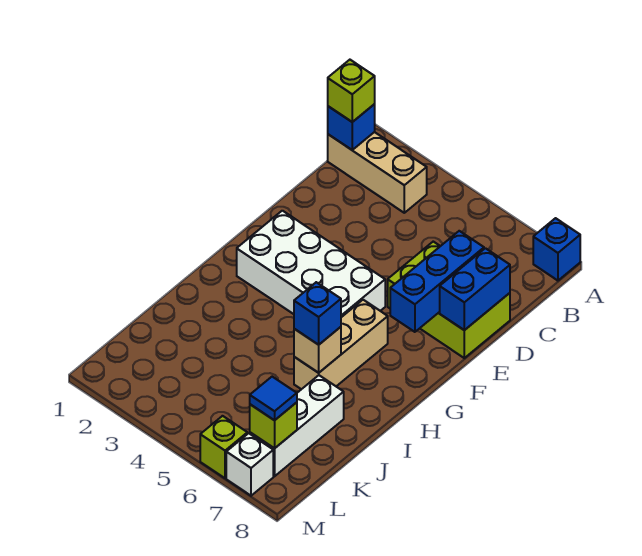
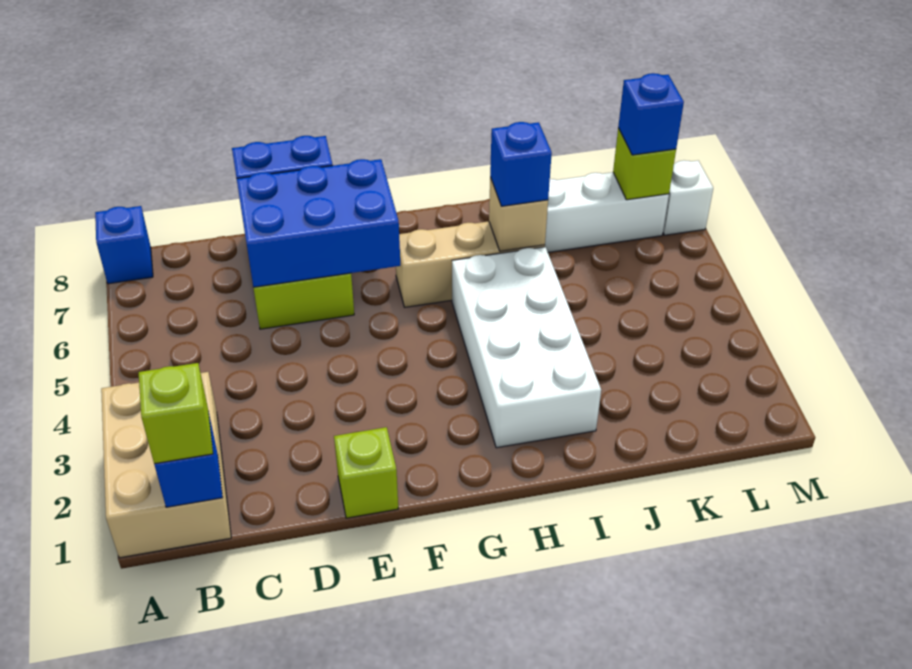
tan 1x3 brick [328,132,427,213] -> tan 2x3 brick [101,372,231,558]
blue 1x3 brick [390,231,484,332] -> blue 2x3 brick [237,159,400,287]
white 2x4 brick [237,211,385,317] -> white 2x4 brick moved to [452,247,601,448]
blue 1x1 tile [250,377,297,420] -> blue 1x1 brick [618,73,684,155]
lime 1x1 brick [200,416,247,478] -> lime 1x1 brick moved to [334,427,398,518]

